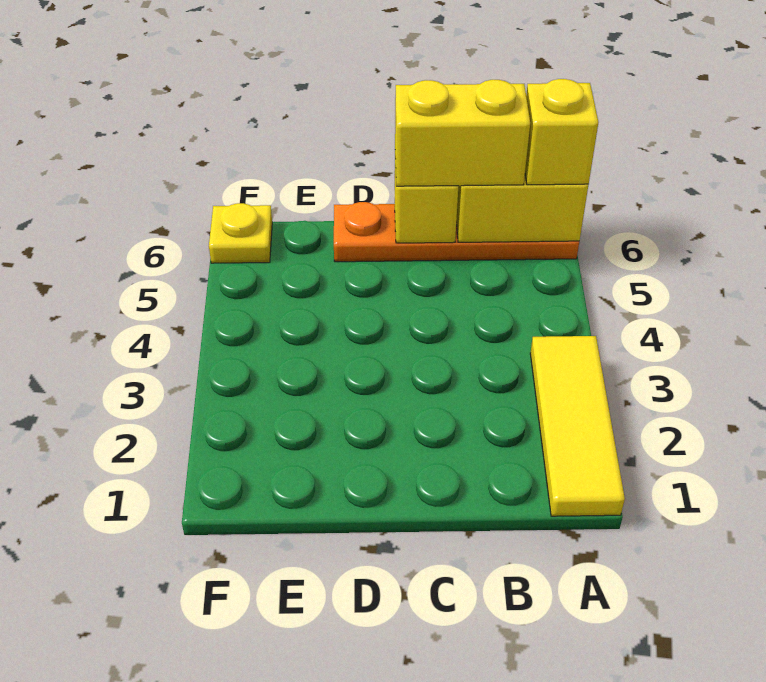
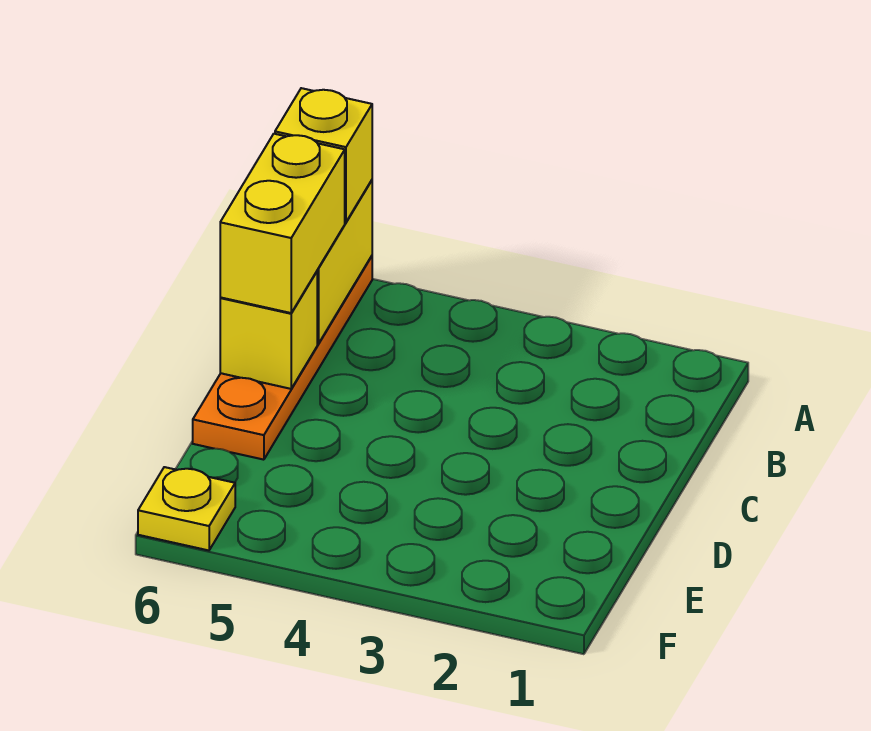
yellow 1x3 tile [530,336,625,516] -> none

